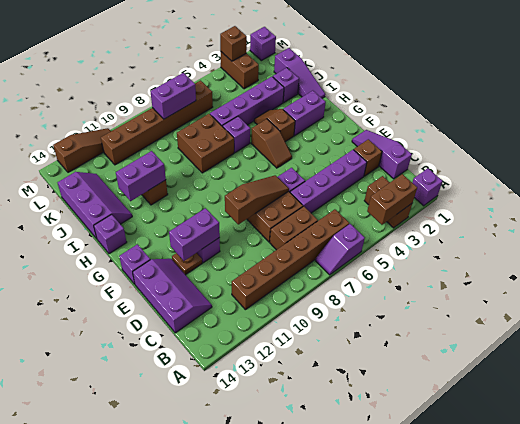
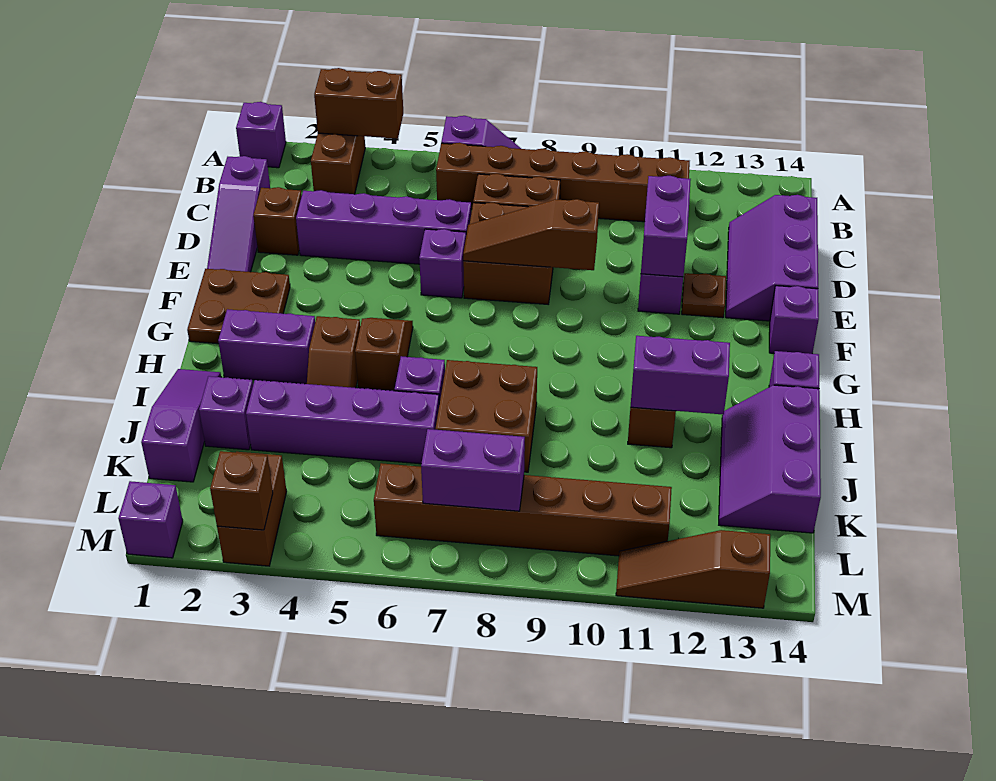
purple 1x2 brick [169,208,220,261] -> purple 1x2 brick turned to [641,176,691,277]
none -> brown 2x2 plate [187,269,290,344]

